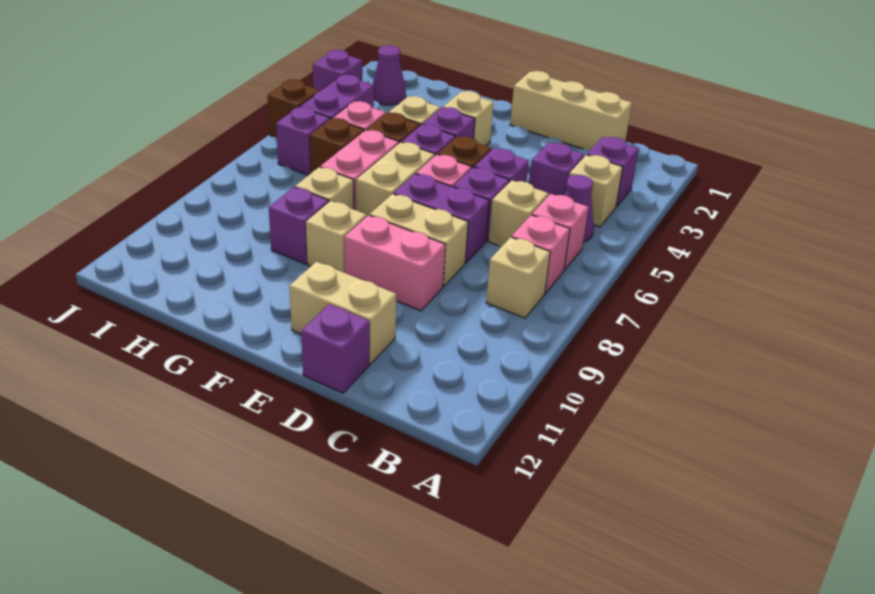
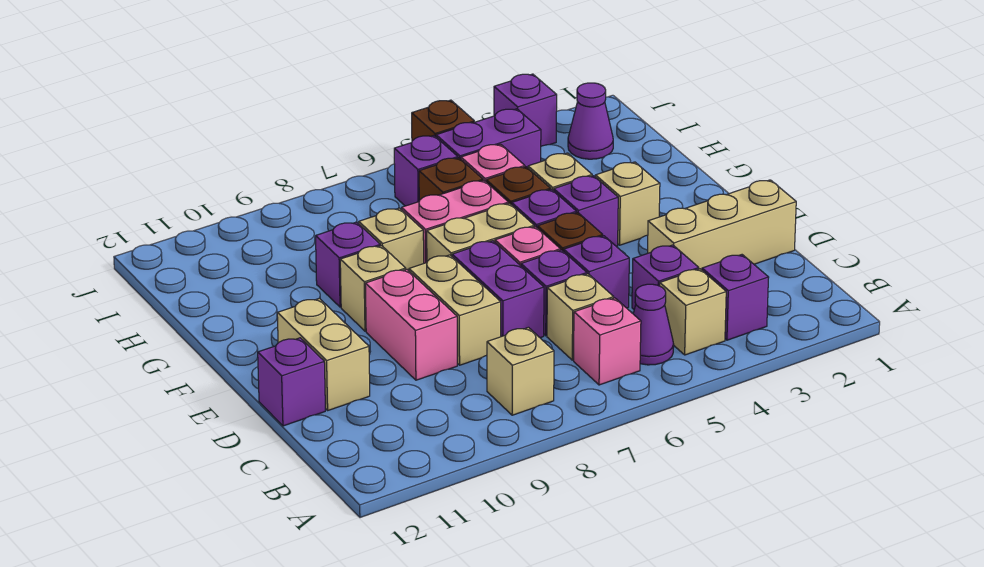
pink 1x1 brick [512,215,570,294] -> none
tan 1x3 brick [510,71,632,150] -> tan 1x3 brick turned to [648,180,796,270]

